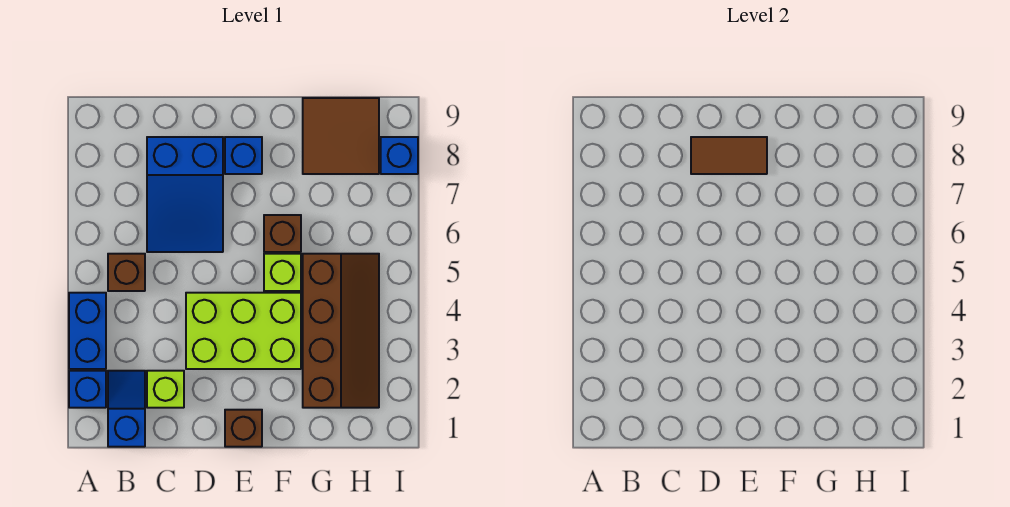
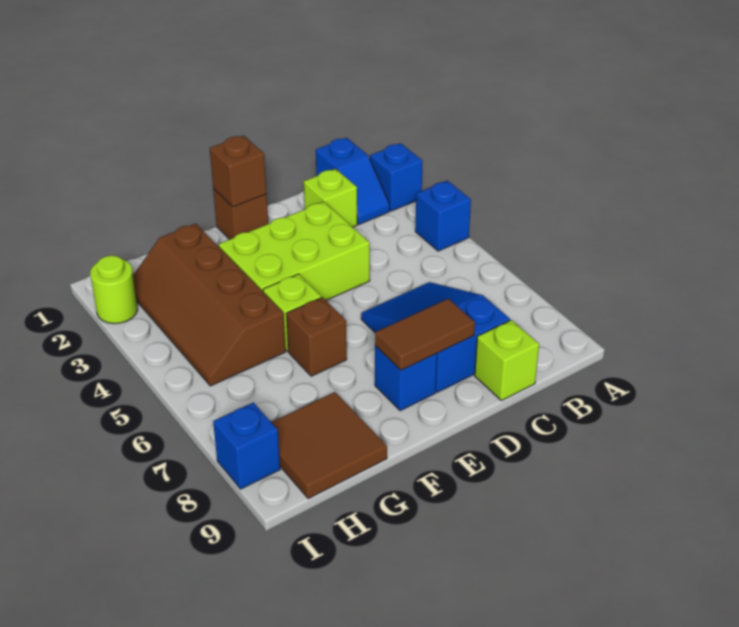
blue 1x2 brick [69,293,106,369] -> blue 1x1 brick [415,181,471,251]
brown 1x1 brick [108,254,145,291] -> brown 1x1 brick moved to [210,135,266,207]
none -> lime 1x1 brick [475,320,539,401]
none -> lime 1x1 round brick [90,256,138,324]

